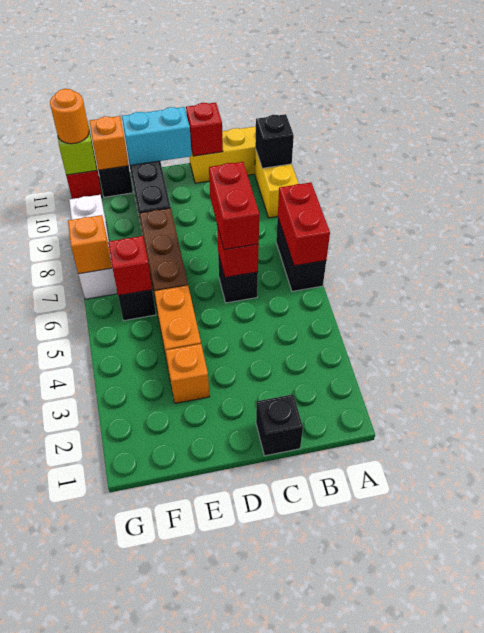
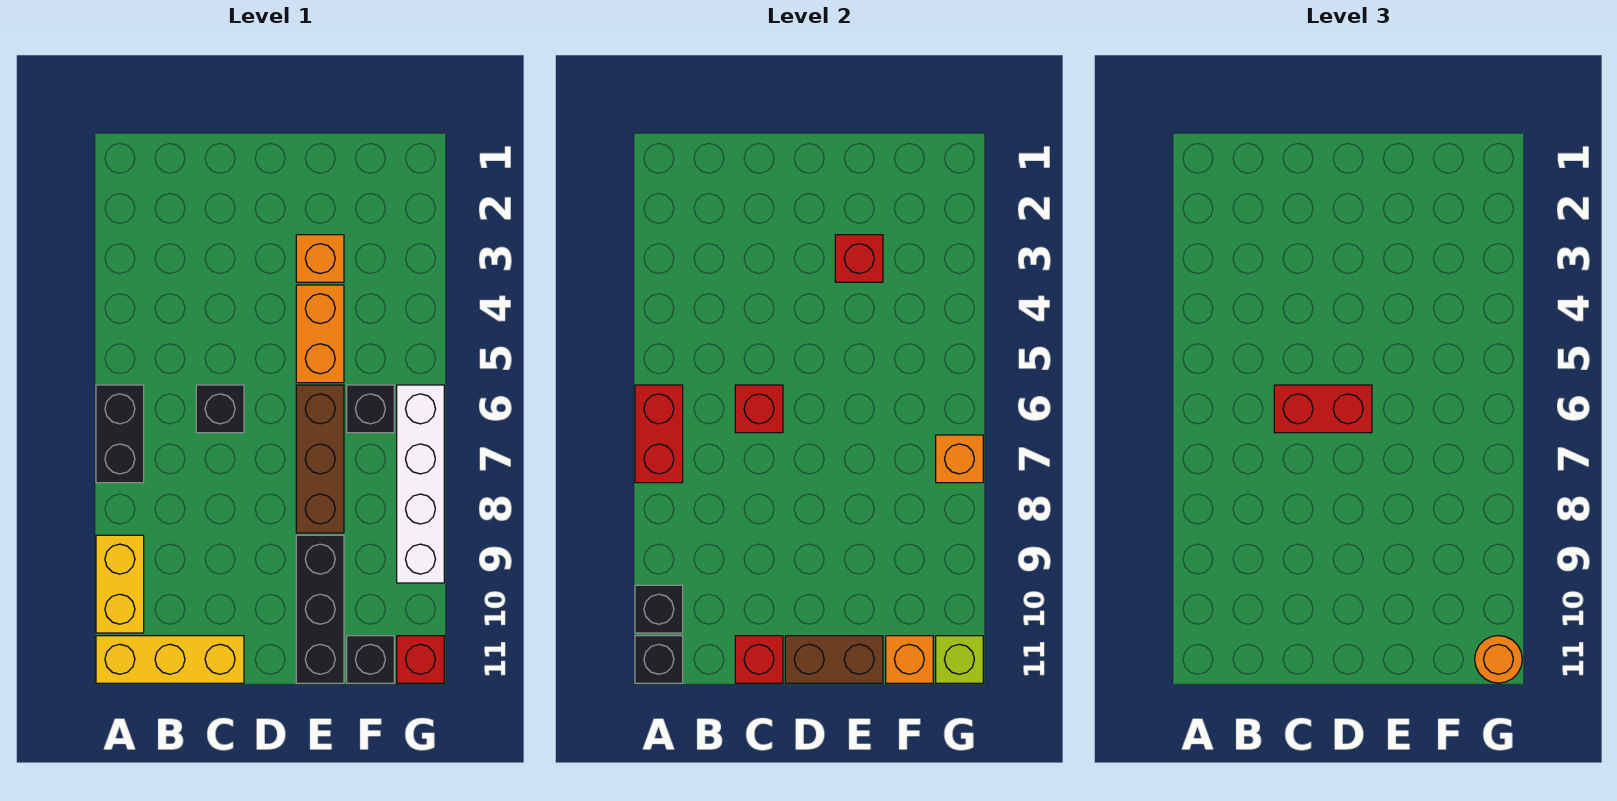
black 1x1 brick [256,394,303,456] -> black 1x1 brick moved to [635,636,683,683]
red 1x2 brick [209,162,259,250] -> red 1x2 brick turned to [1274,385,1372,433]
cyan 1x2 brick [122,107,192,165] -> brown 1x2 brick [785,636,883,683]
red 1x1 brick [108,236,152,295] -> red 1x1 brick moved to [835,235,883,282]
white 1x3 brick [69,195,117,299] -> white 1x4 brick [397,385,444,583]

